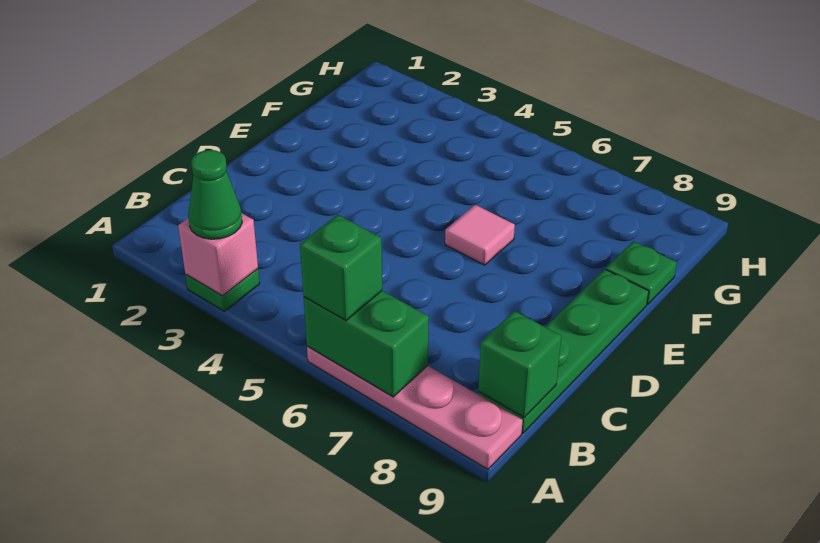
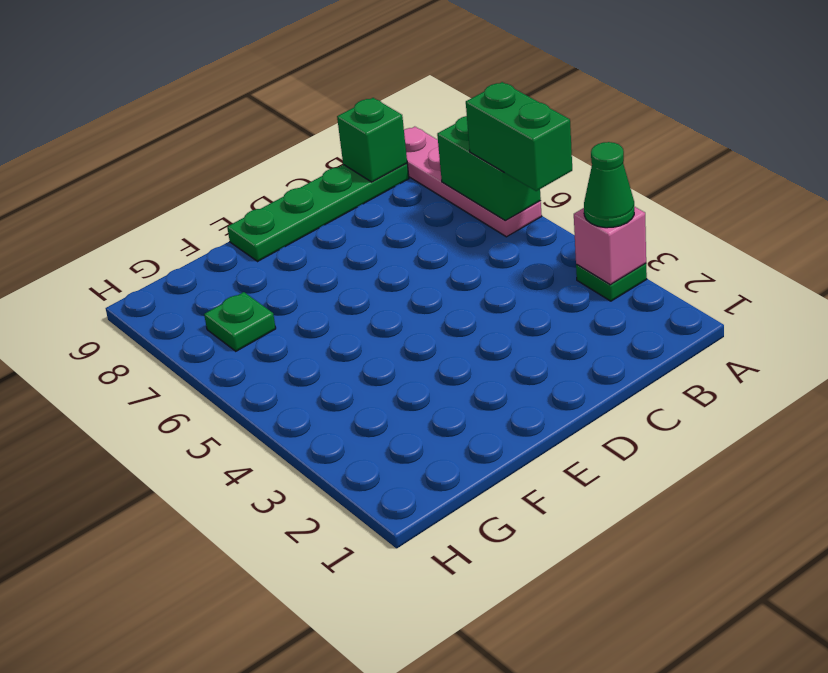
green 1x1 brick [300,215,382,321] -> green 1x2 brick [466,82,572,191]
pink 1x1 tile [445,205,515,265] -> none
green 1x1 plate [606,241,677,305] -> green 1x1 plate moved to [204,292,276,351]

